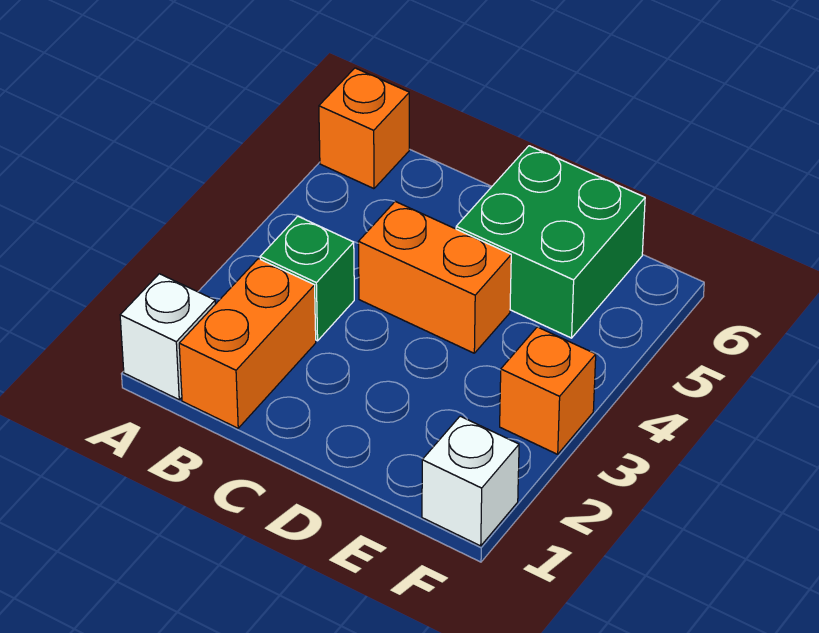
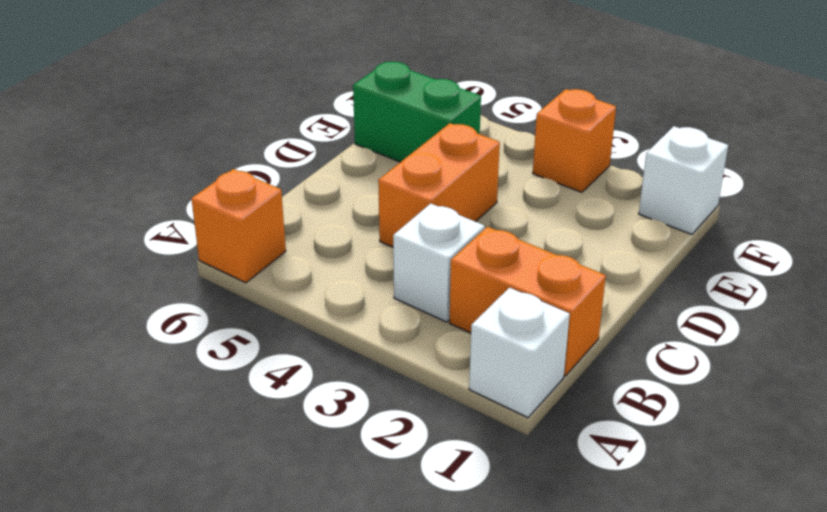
green 1x1 brick [260,216,354,341] -> white 1x1 brick [393,203,485,322]
green 2x2 brick [456,146,645,338] -> green 1x2 brick [353,62,481,162]

